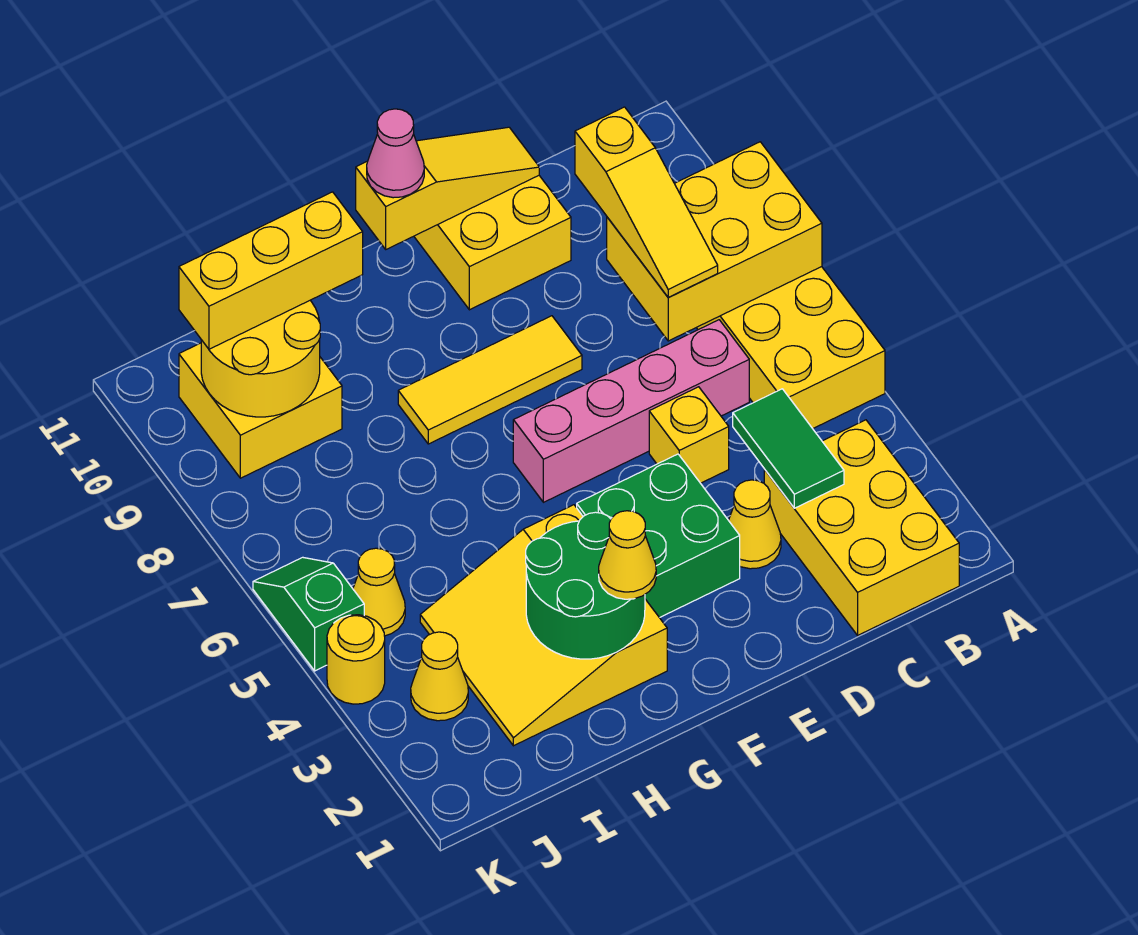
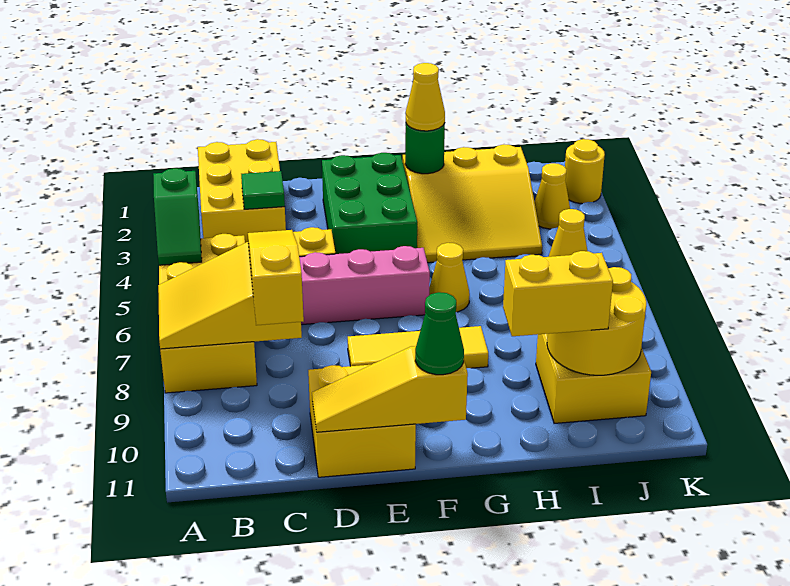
yellow 2x3 brick [607,142,822,341] -> yellow 2x3 slope [158,242,302,349]
green 1x2 tile [733,389,844,508] -> green 1x1 tile [241,171,285,209]
yellow 1x1 cone [729,480,781,569] -> yellow 1x1 cone moved to [429,243,470,312]
green 2x2 brick [577,454,740,618] -> green 2x3 brick [322,153,417,254]
pink 1x1 cone [367,109,424,198] -> green 1x1 cone [415,292,464,375]
yellow 3x3 slope [420,505,667,746] -> yellow 3x3 slope turned to [403,144,542,263]
green 2x2 round brick [526,512,645,659] -> green 1x1 round brick [405,123,445,174]
yellow 1x3 brick [179,192,363,349] -> yellow 1x2 brick [503,251,613,336]
yellow 1x1 round brick [327,615,385,704] -> yellow 1x1 round brick moved to [565,139,605,204]
green 1x2 slope [253,557,364,671] -> green 1x2 slope moved to [153,168,202,265]

